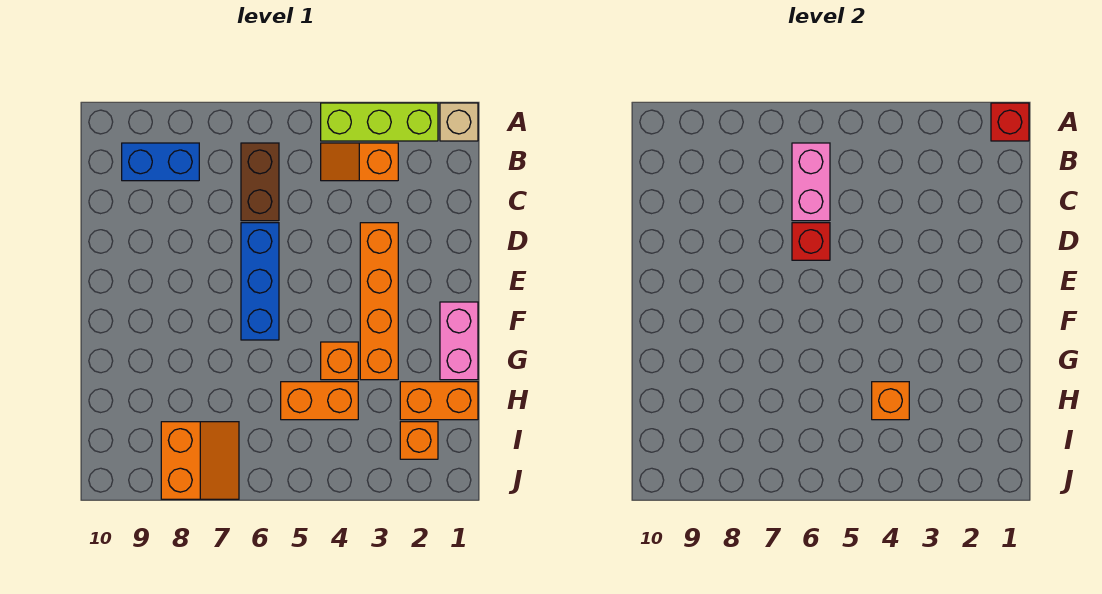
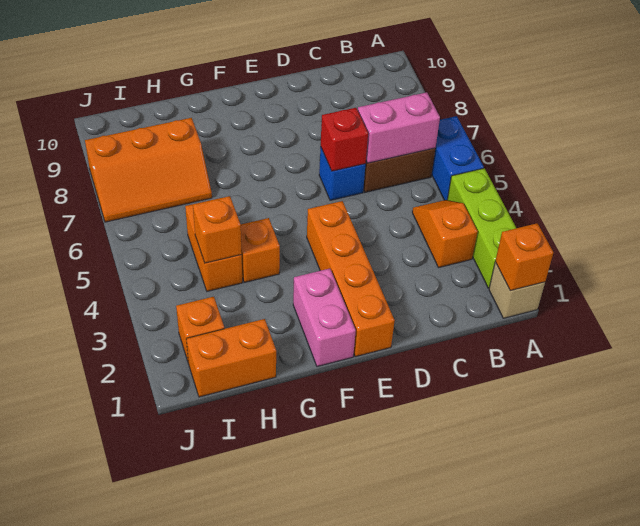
red 1x1 brick [991,103,1029,141] -> orange 1x1 brick [495,223,553,291]
blue 1x2 brick [122,143,199,181] -> blue 1x2 brick moved to [432,116,484,200]
orange 1x4 brick [360,223,398,380] -> orange 1x4 brick turned to [307,201,395,357]
blue 1x3 brick [241,223,279,340] -> blue 1x1 brick [319,147,365,200]
pink 1x2 brick [440,302,478,380] -> pink 1x2 brick turned to [293,269,356,366]
orange 1x2 brick [400,382,478,420] -> orange 1x2 brick turned to [186,319,276,397]
orange 2x2 slope [161,422,239,499] -> orange 2x3 slope [85,118,212,222]

